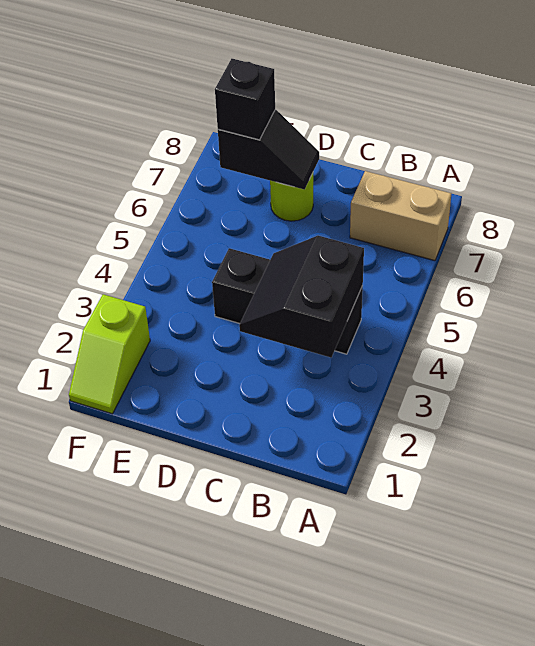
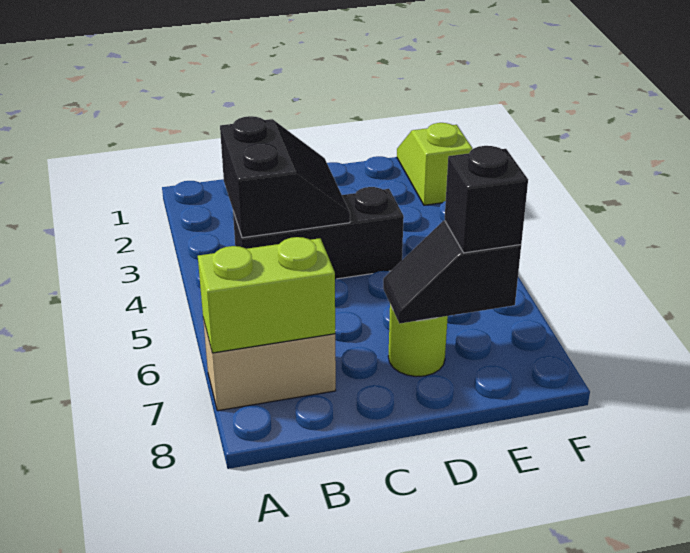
none -> lime 1x2 brick [198,237,335,353]

